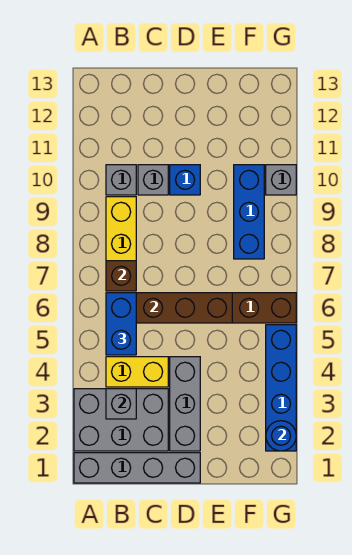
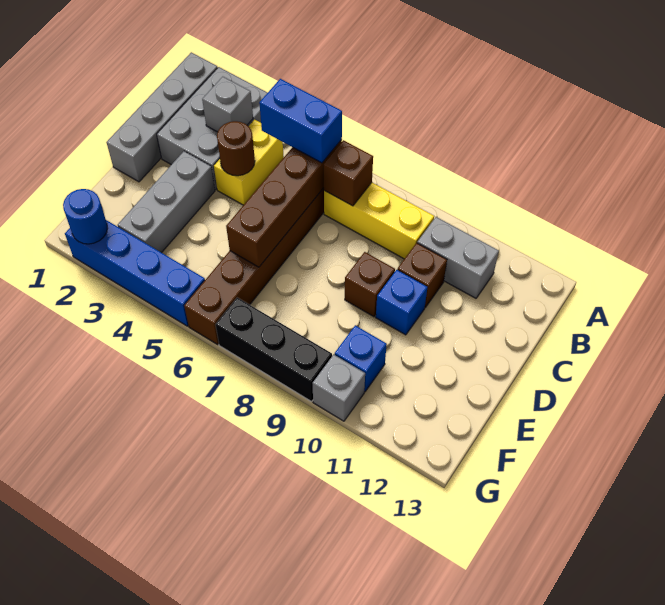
grey 1x1 brick [106,165,136,195] -> grey 1x2 brick [417,217,499,298]
none -> brown 1x1 round brick [217,121,255,176]
grey 1x1 brick [138,165,168,195] -> brown 1x1 brick [397,243,447,307]
grey 1x3 brick [170,357,200,451] -> grey 1x3 brick turned to [118,151,215,253]
none -> brown 1x1 brick [345,252,395,317]
blue 1x3 brick [234,165,264,259] -> blue 1x1 brick [335,325,387,392]
none -> black 1x3 brick [215,298,332,402]

